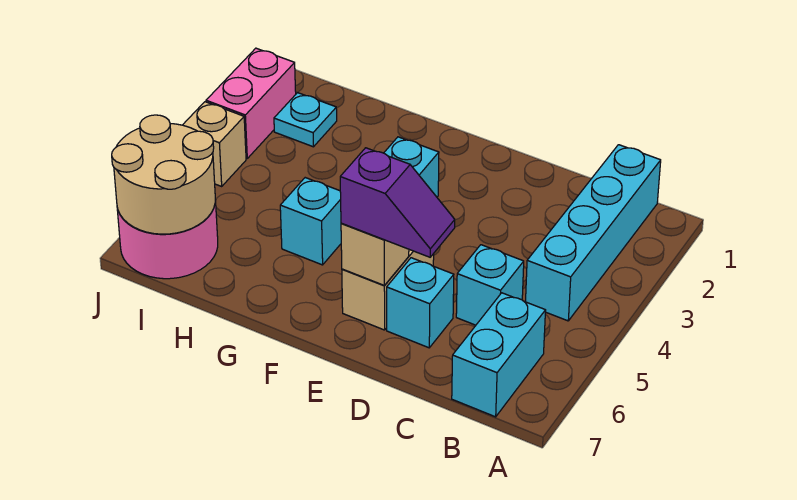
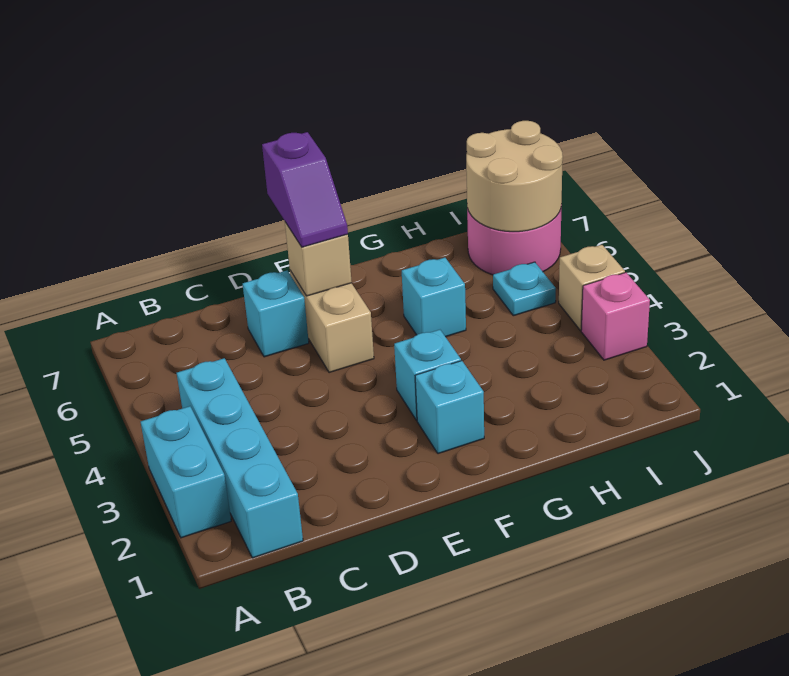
cyan 1x2 brick [452,293,546,417] -> cyan 1x2 brick moved to [141,406,231,538]
cyan 1x1 brick [456,245,524,325] -> cyan 1x1 brick moved to [415,361,484,454]
purple 1x2 slope [340,148,455,257] -> purple 1x2 slope turned to [262,132,348,247]
cyan 1x1 plate [274,93,337,147] -> cyan 1x1 plate moved to [493,262,556,316]
pink 1x2 brick [206,48,296,158] -> pink 1x1 brick [581,273,650,360]

